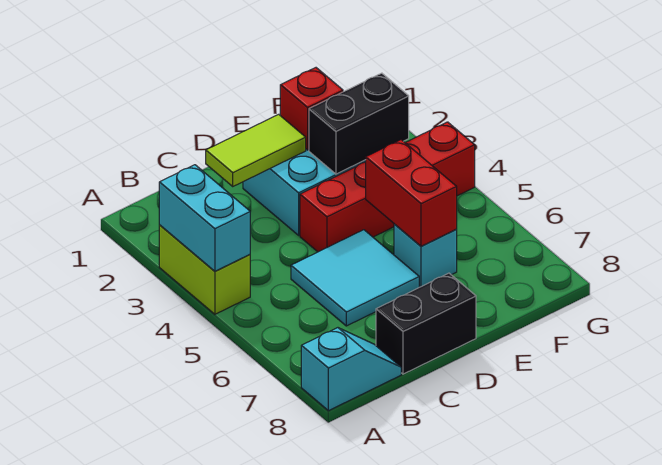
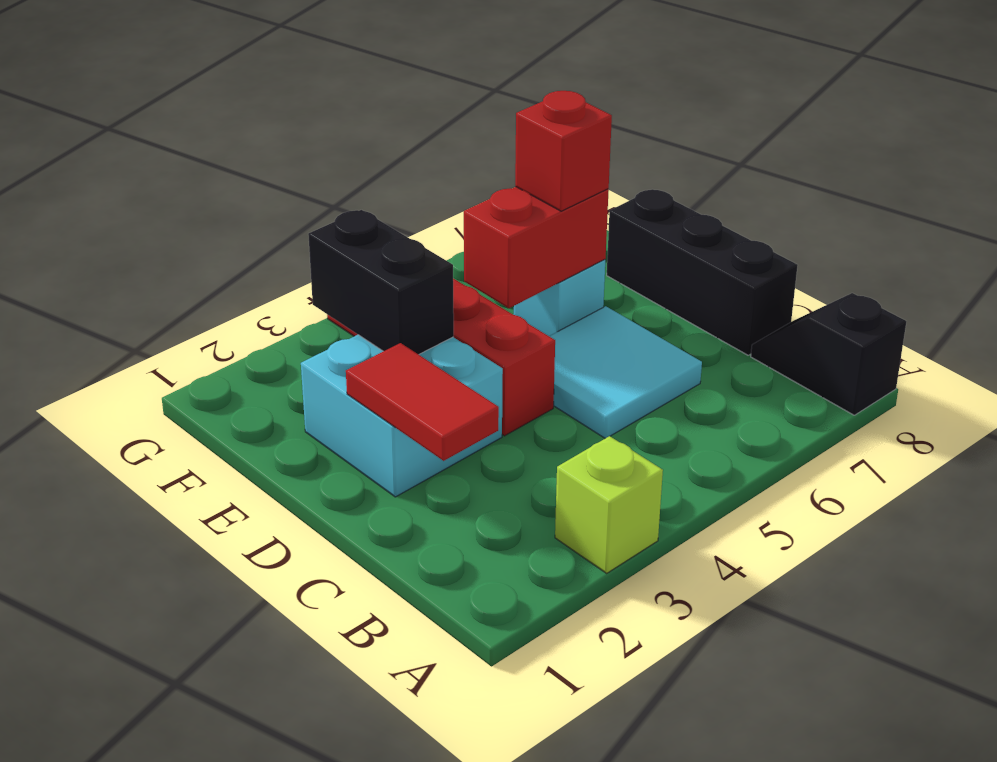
lime 1x2 brick [159,225,250,314] -> lime 1x1 brick [555,436,663,573]
cyan 1x2 brick [159,165,250,271] -> none
cyan 1x2 slope [301,328,401,411] -> black 1x2 slope [751,293,906,415]
lime 1x2 tile [206,114,306,186] -> red 1x2 tile [346,343,499,461]
black 1x2 brick [376,273,476,374] -> black 1x3 brick [607,190,798,355]
red 1x1 brick [280,68,343,150] -> red 1x1 brick moved to [515,91,612,211]

